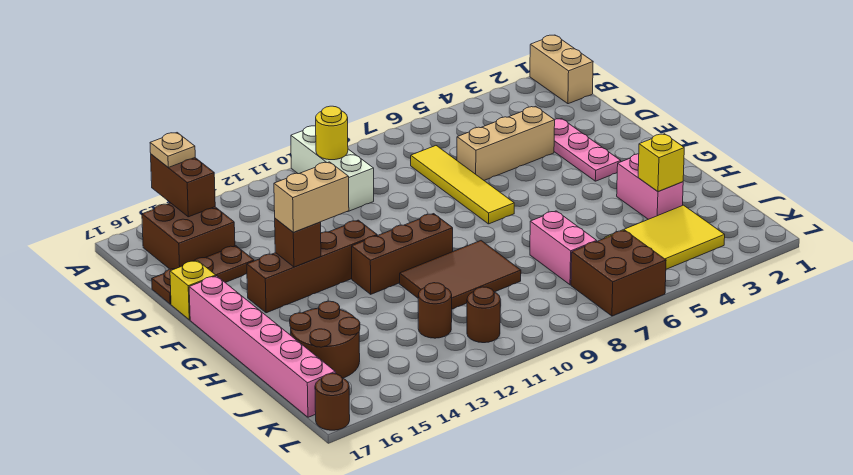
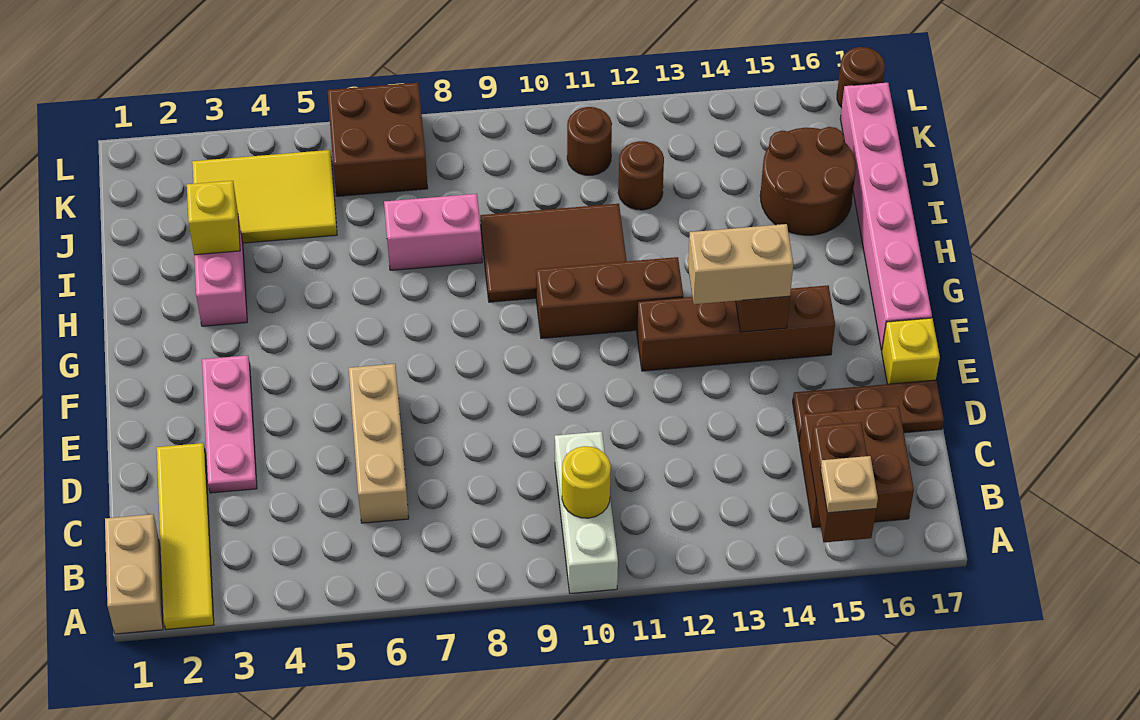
yellow 1x4 tile [411,146,514,224] -> yellow 1x4 tile moved to [157,443,214,629]
tan 1x3 brick [457,106,555,180] -> tan 1x3 brick turned to [349,364,409,523]
pink 1x2 brick [530,211,597,285] -> pink 1x2 brick turned to [384,194,482,270]

